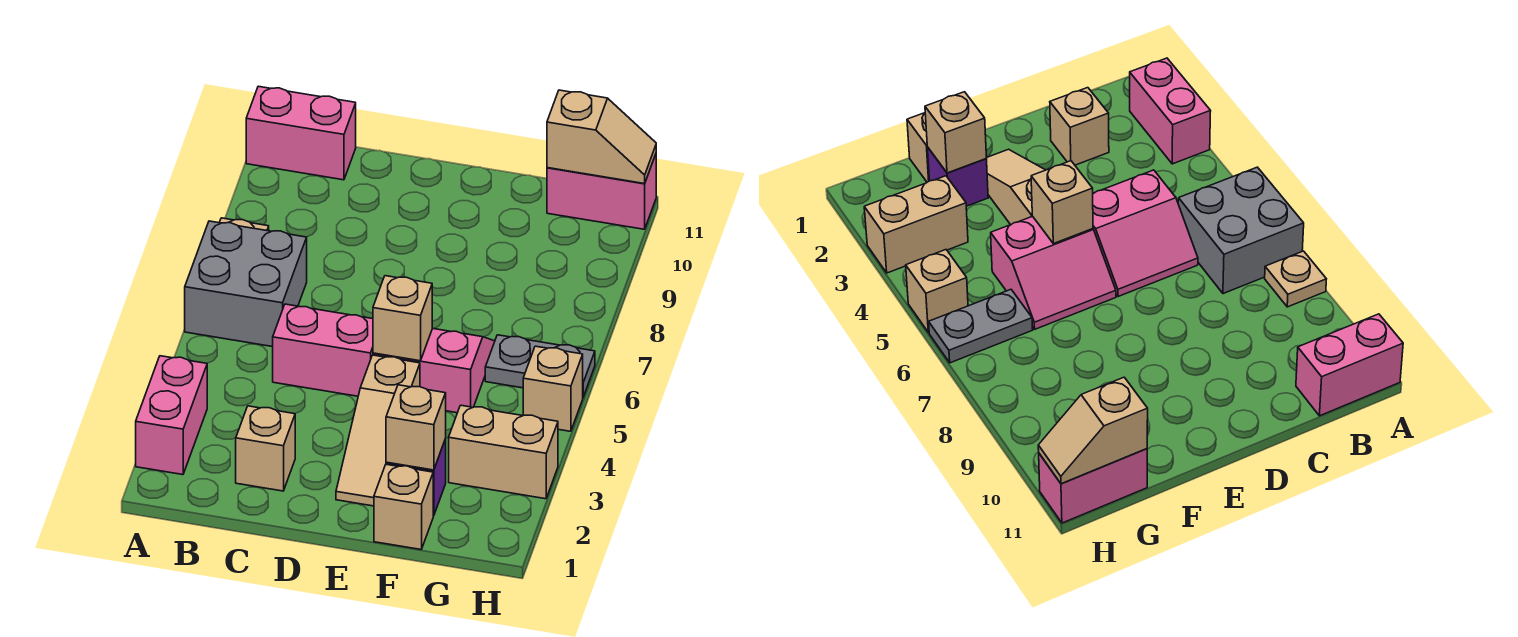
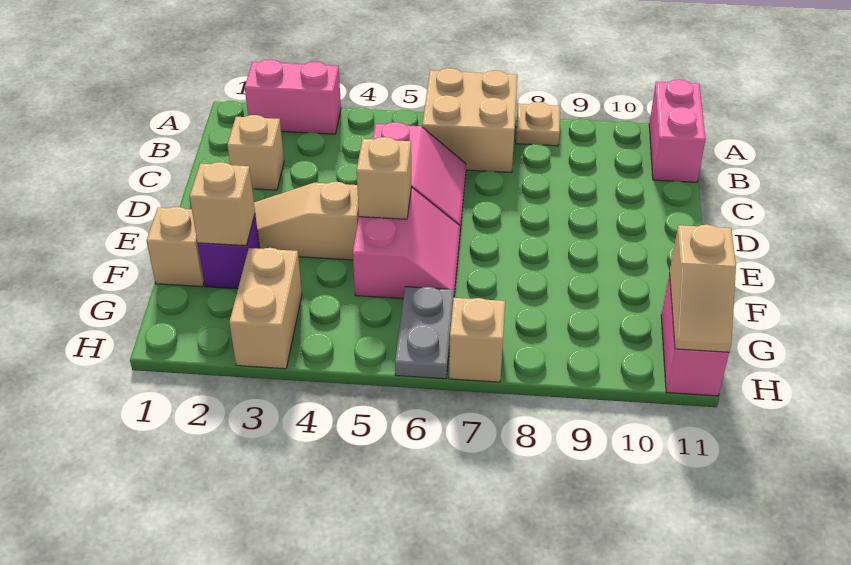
grey 2x2 brick [185,221,307,347] -> tan 2x2 brick [422,68,517,173]
tan 1x1 brick [523,346,583,431] -> tan 1x1 brick moved to [449,298,505,382]

